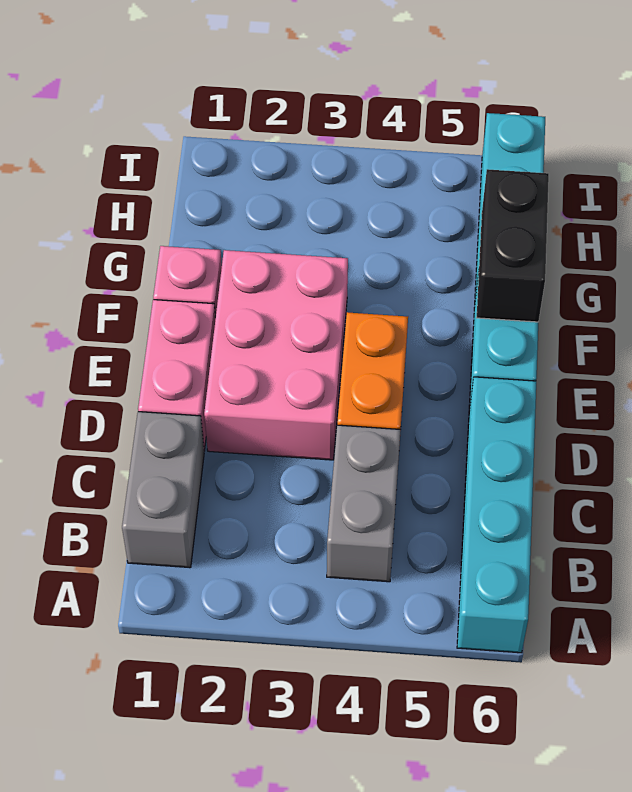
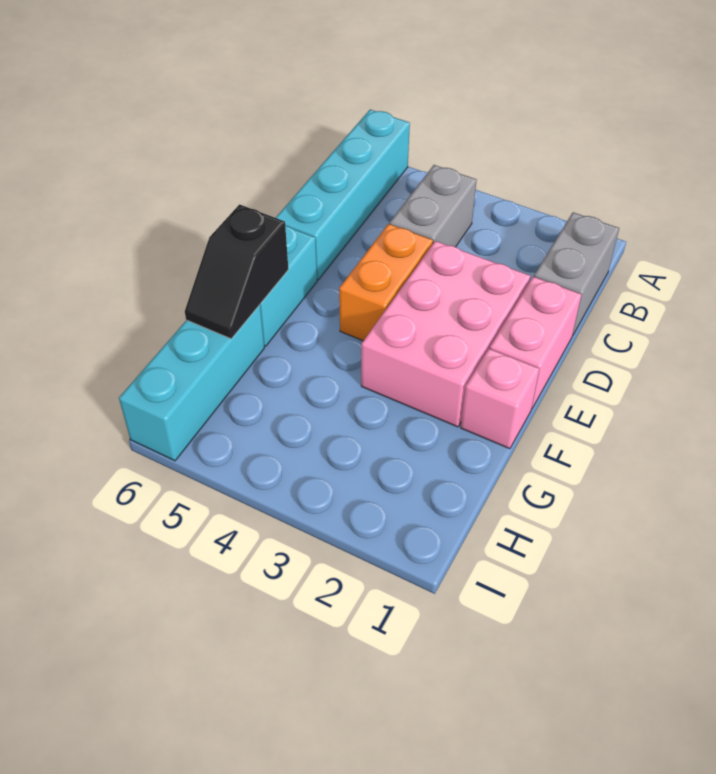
black 1x2 brick [477,169,549,322] -> black 1x2 slope [185,204,288,339]

